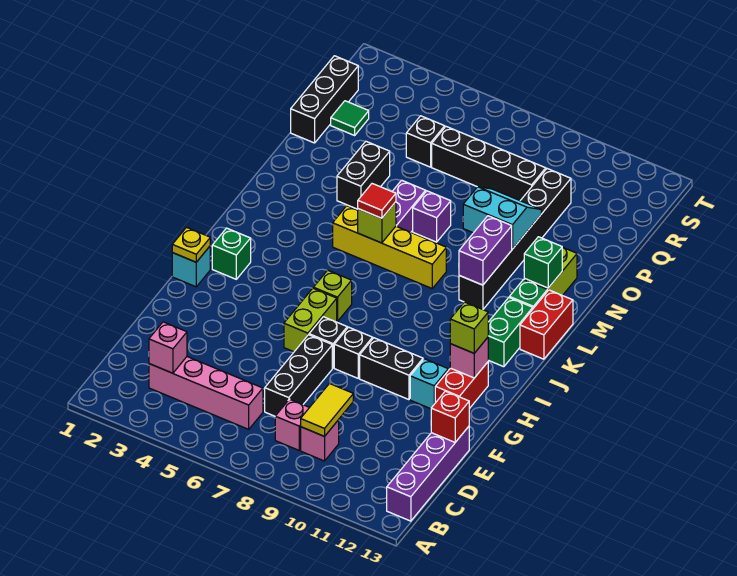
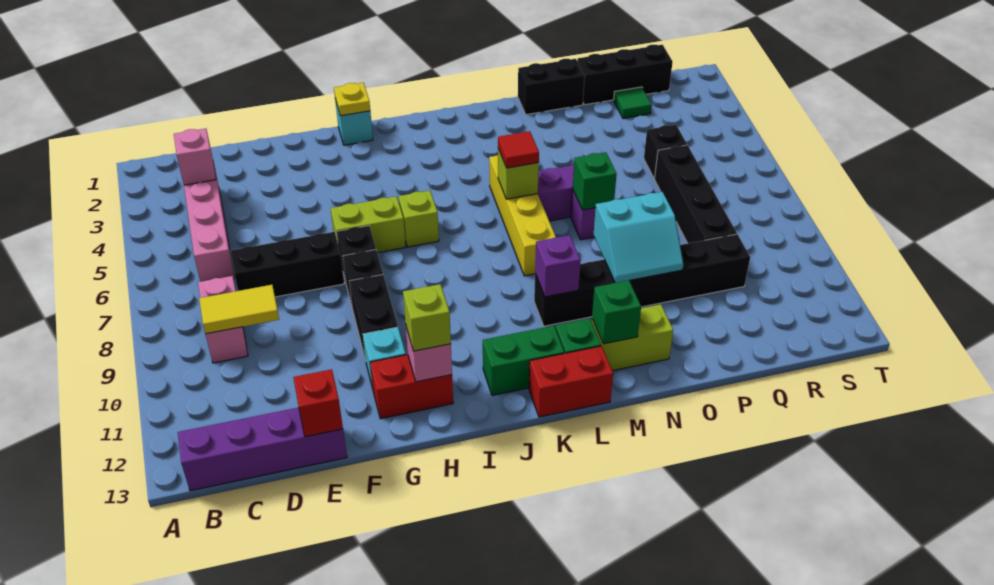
green 1x1 brick [212,228,251,279] -> green 1x1 brick moved to [573,152,617,210]
purple 1x2 brick [459,216,512,285] -> purple 1x1 brick [535,235,581,297]
black 1x2 brick [337,141,390,209] -> black 1x2 brick moved to [518,59,585,115]
cyan 2x2 slope [463,187,541,249] -> cyan 2x2 slope turned to [594,192,683,283]

